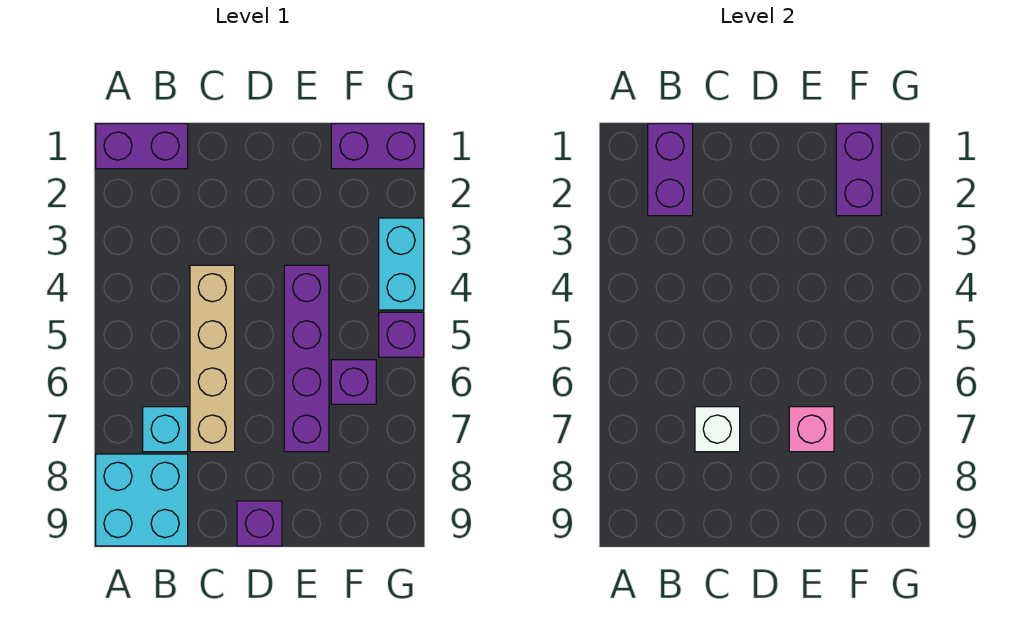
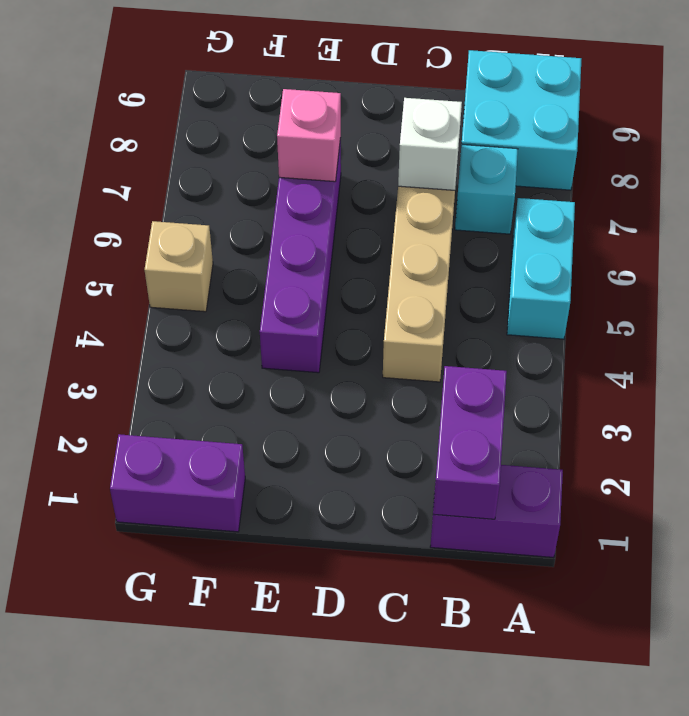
purple 1x1 brick [237,501,282,546] -> none
purple 1x2 brick [836,124,881,216] -> none
purple 1x1 brick [331,360,376,404] -> none
cyan 1x2 brick [379,218,424,310] -> cyan 1x2 brick moved to [507,198,575,339]
purple 1x1 brick [379,312,424,357] -> tan 1x1 brick [145,221,213,312]

